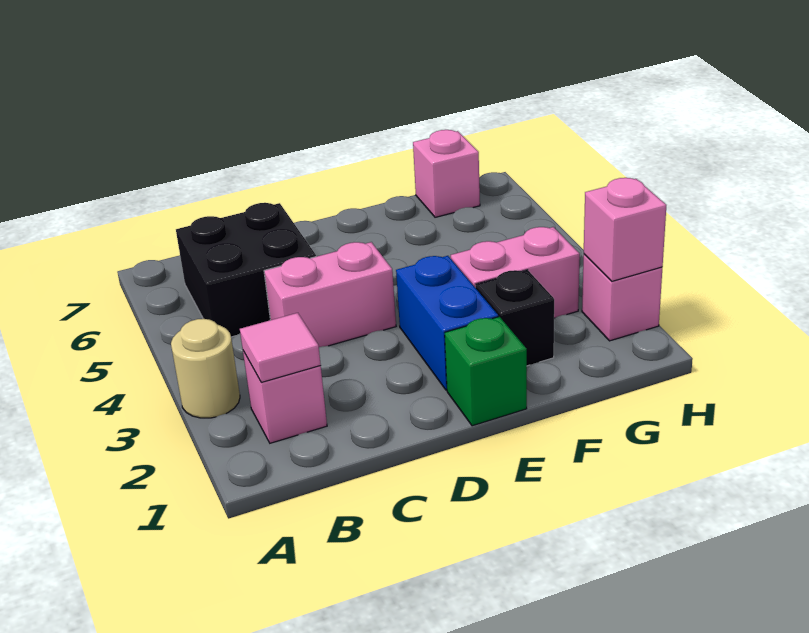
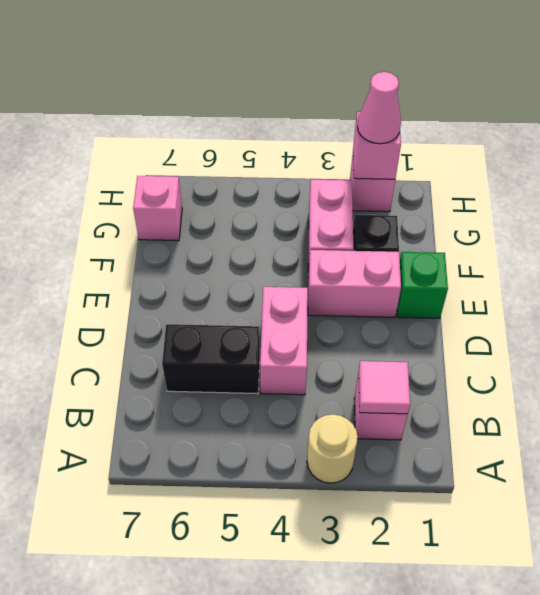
black 2x2 brick [176,203,316,337] -> black 1x2 brick [162,324,260,394]
blue 1x2 brick [396,256,498,390] -> pink 1x2 brick [308,250,401,317]
none -> pink 1x1 cone [357,72,401,144]

